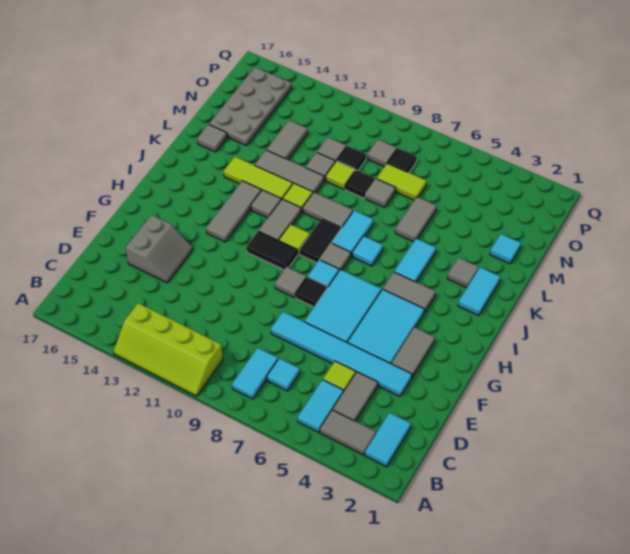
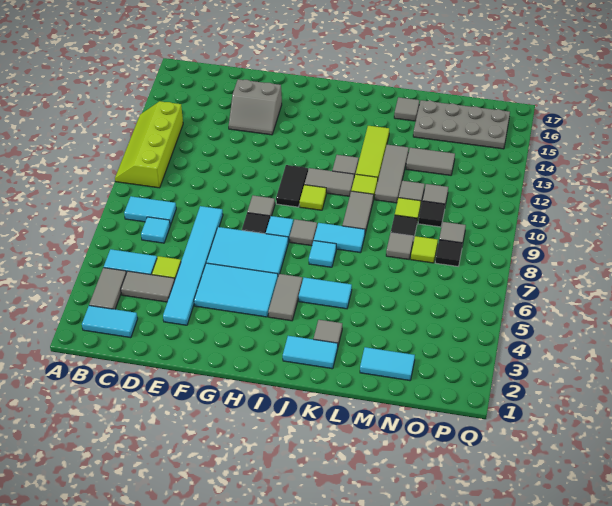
grey 1x2 tile [391,327,435,377] -> none
grey 1x3 tile [206,181,261,242] -> none
black 1x2 tile [299,217,342,263] -> none
grey 1x2 tile [395,197,436,242] -> none
cyan 1x1 tile [490,234,521,264] -> cyan 1x2 tile [360,347,415,381]
lime 1x2 tile [377,163,427,200] -> lime 1x1 tile [411,236,438,263]

